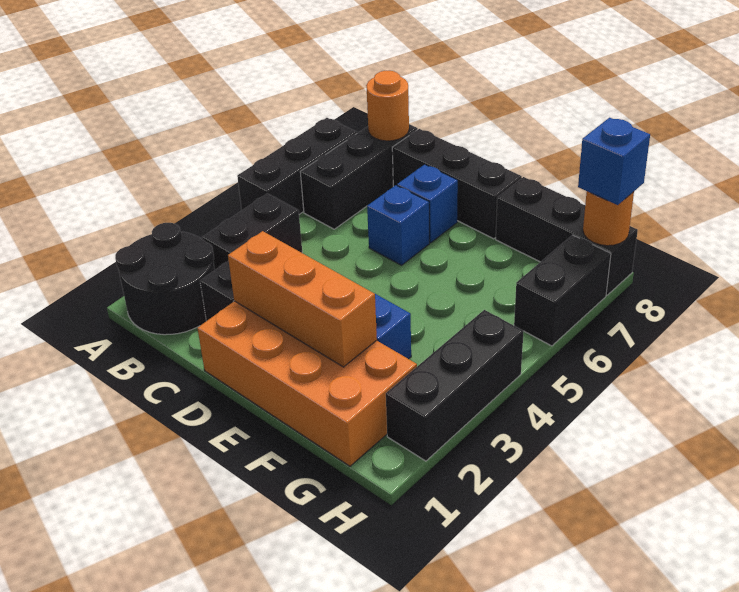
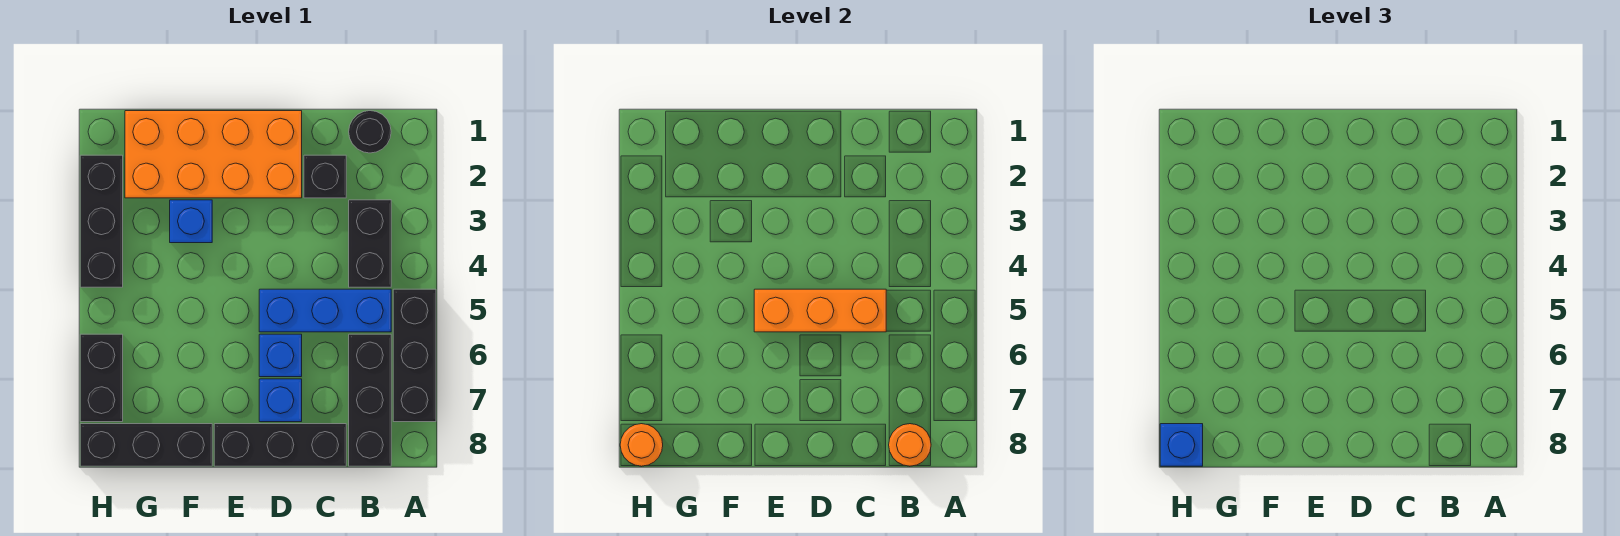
black 2x2 round brick [115,223,215,335] -> black 1x1 round brick [349,111,391,153]
none -> blue 1x3 brick [259,289,391,332]
orange 1x3 brick [228,231,377,367] -> orange 1x3 brick moved to [754,289,886,332]

